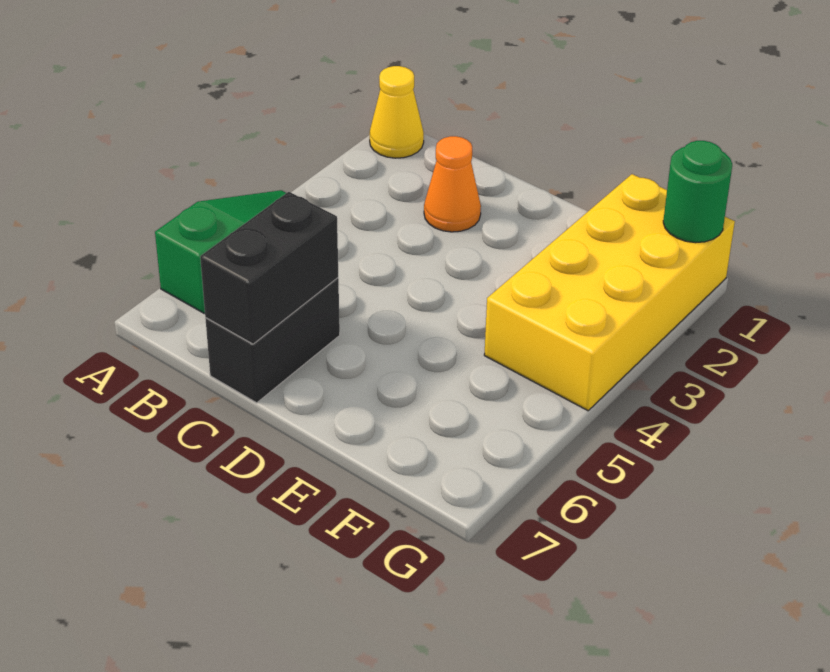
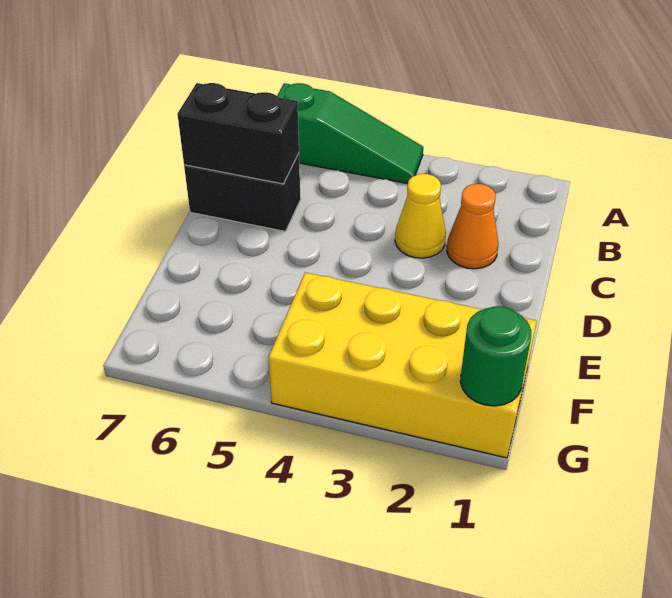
yellow 1x1 cone [370,66,424,158] -> yellow 1x1 cone moved to [395,174,446,258]

